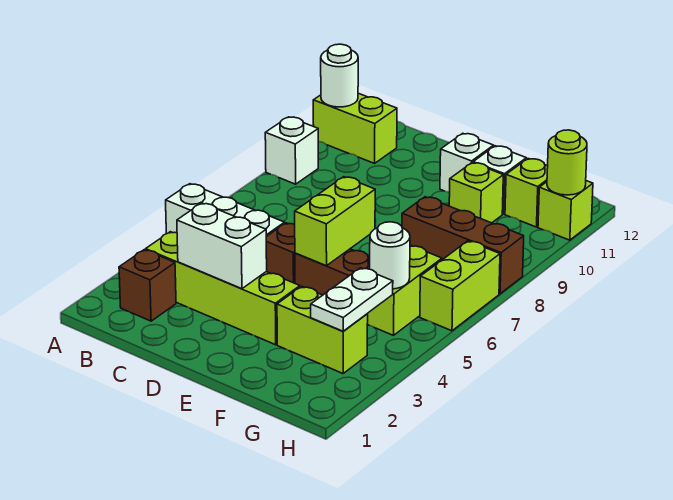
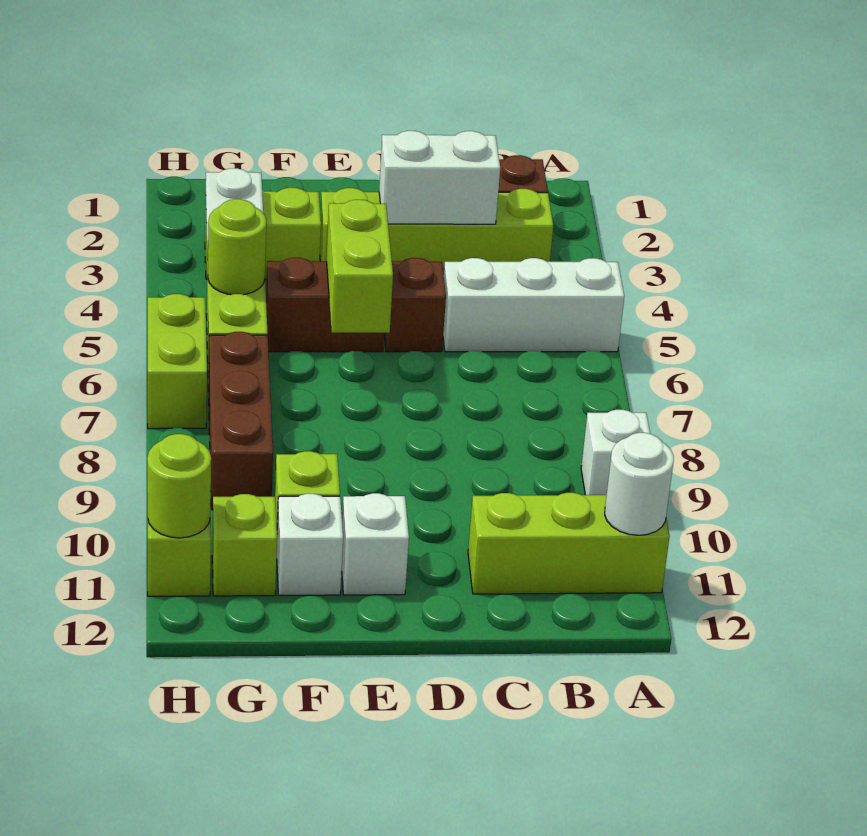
lime 1x2 brick [313,93,397,163] -> lime 1x3 brick [468,493,670,594]
brown 1x3 brick [402,197,524,294] -> brown 1x3 brick turned to [208,332,273,510]
white 1x1 round brick [370,222,410,289] -> lime 1x1 round brick [208,199,266,295]

